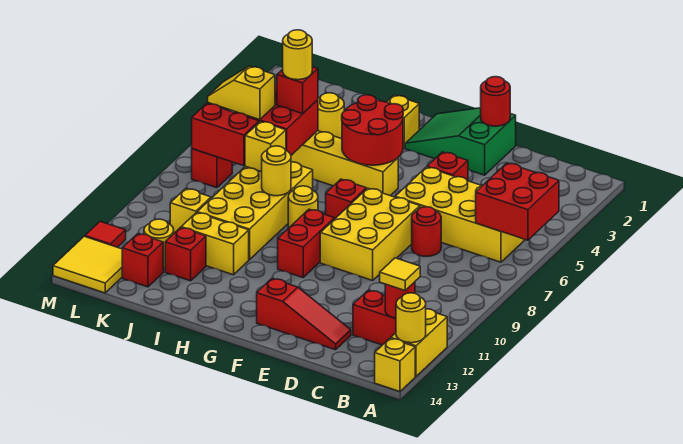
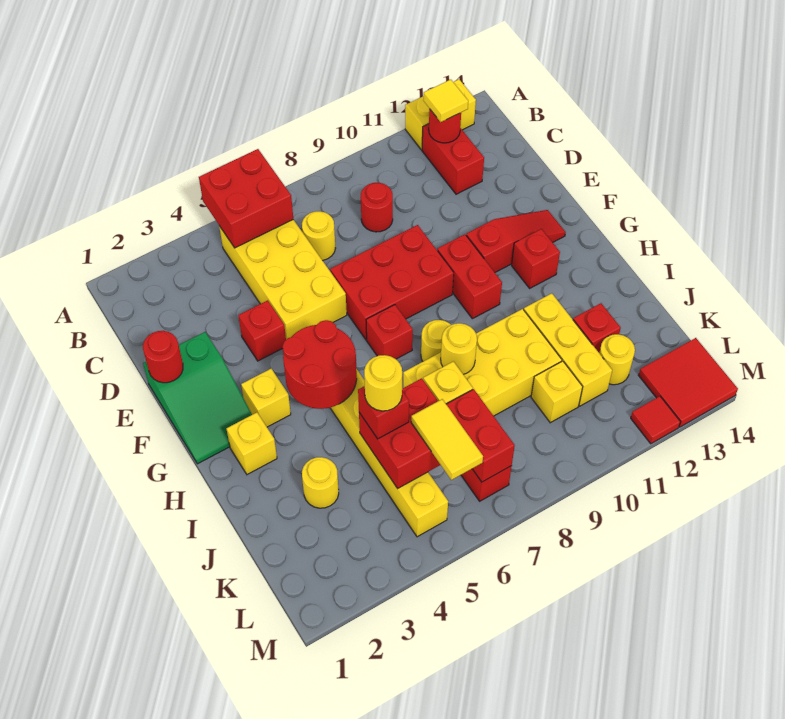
yellow 1x1 round brick [396,293,426,343] -> yellow 1x1 round brick moved to [302,211,336,260]
yellow 1x1 brick [375,338,415,392] -> yellow 1x1 brick moved to [241,368,291,427]
red 1x1 round brick [412,207,441,256] -> red 1x1 round brick moved to [361,183,393,232]
red 1x3 slope [257,279,351,350] -> red 1x3 slope turned to [466,210,566,272]
yellow 2x3 brick [320,188,420,281] -> red 2x3 brick [330,225,454,340]
red 1x2 brick [278,209,334,278] -> red 1x2 brick turned to [437,234,502,319]
yellow 1x2 brick [181,213,249,275] -> yellow 1x3 brick [524,293,612,406]
yellow 1x2 slope [208,66,275,120] -> yellow 1x2 tile [411,399,483,480]
red 1x1 brick [122,234,163,287] -> red 1x1 brick moved to [512,229,560,288]
yellow 2x2 tile [53,236,122,293] -> red 2x2 tile [639,338,738,427]

